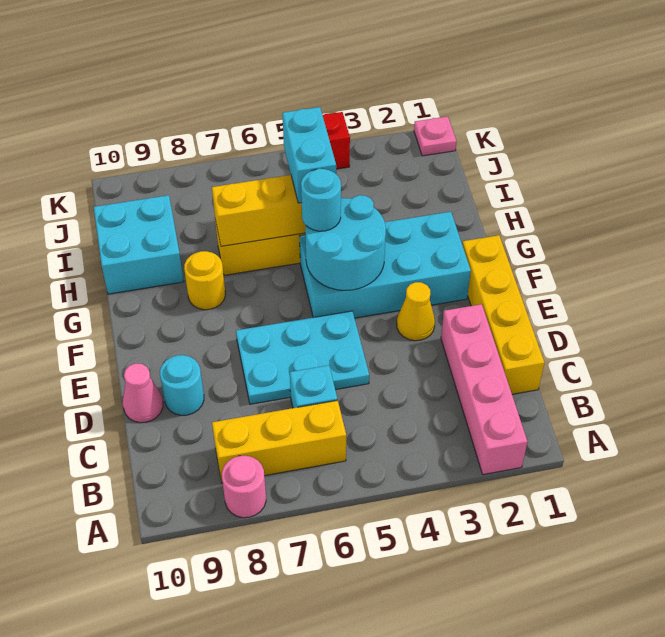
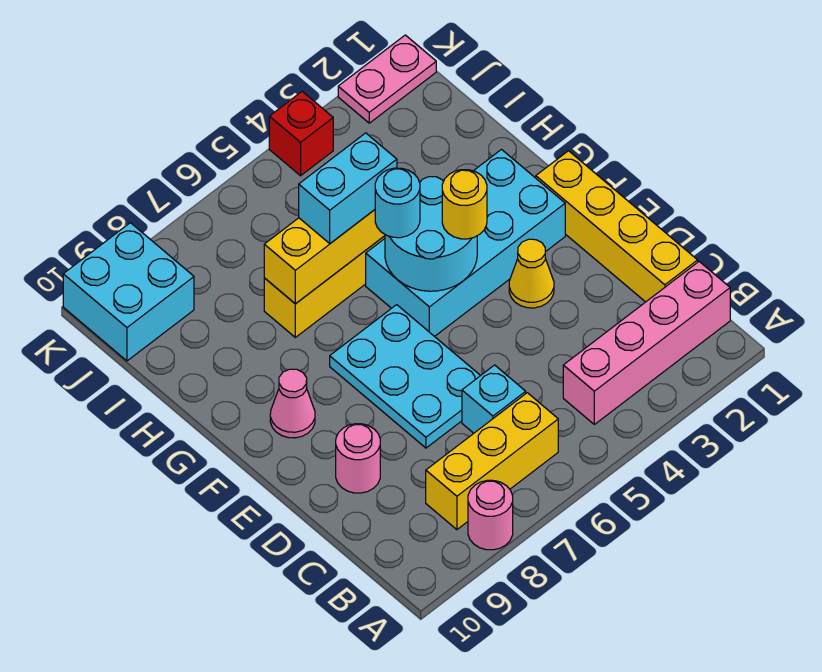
pink 1x4 brick [441,304,527,474] -> pink 1x4 brick turned to [563,262,730,424]
cyan 2x3 plate [236,311,369,404] -> cyan 2x3 plate turned to [330,305,481,448]
cyan 1x1 round brick [160,355,204,415] -> pink 1x1 round brick [336,424,380,493]
pink 1x1 cone [123,363,163,423] -> pink 1x1 cone moved to [270,369,315,438]
yellow 1x1 round brick [184,251,225,310] -> yellow 1x1 round brick moved to [442,170,487,239]
cyan 1x2 brick [282,107,336,203] -> cyan 1x2 brick turned to [299,133,397,243]
cyan 2x2 brick [94,195,184,294] -> cyan 2x2 brick moved to [63,223,194,361]
pink 1x1 plate [414,116,457,156] -> pink 1x2 plate [338,35,436,123]

